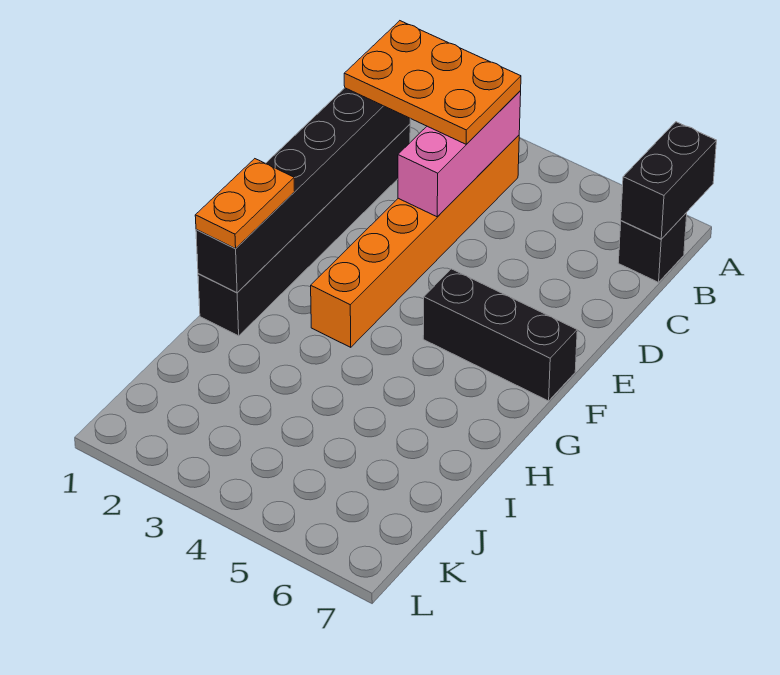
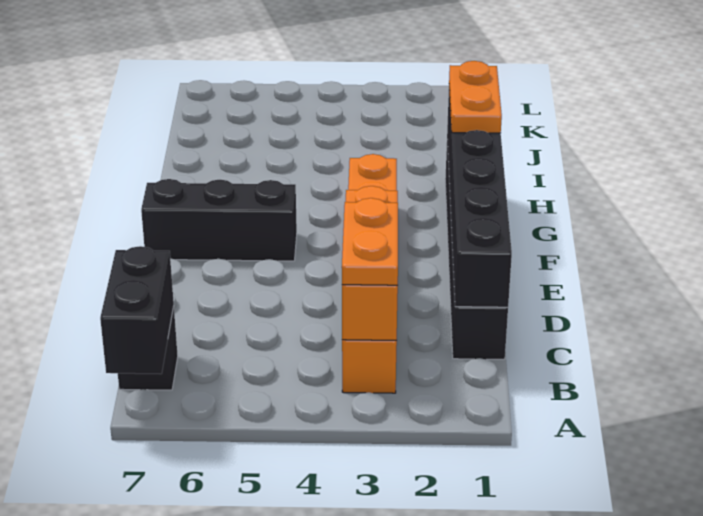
orange 2x3 plate [344,21,521,144] -> orange 1x2 plate [342,198,398,285]
pink 1x3 brick [398,91,521,217] -> orange 1x3 brick [342,186,398,340]

